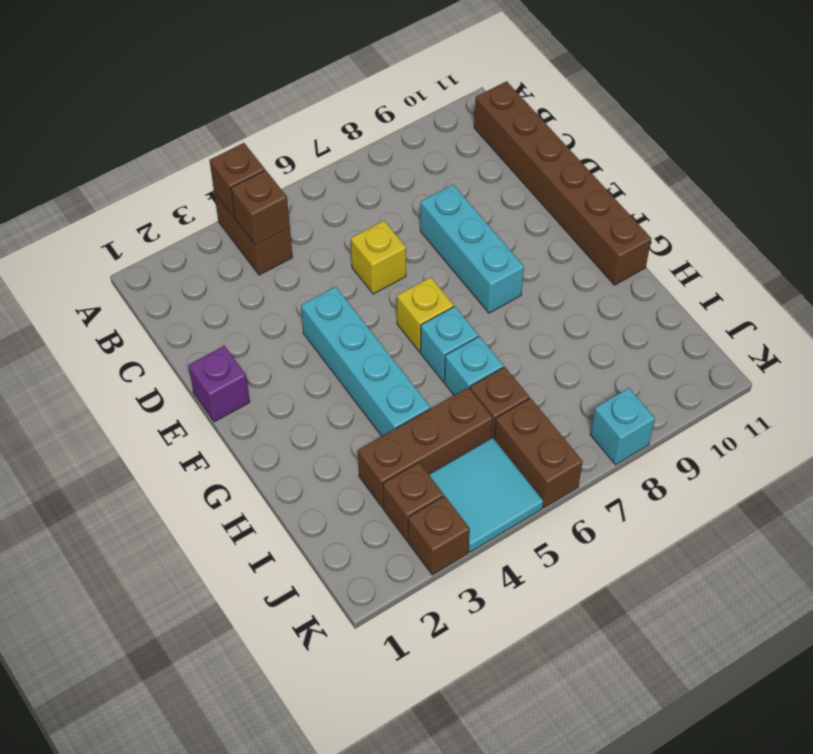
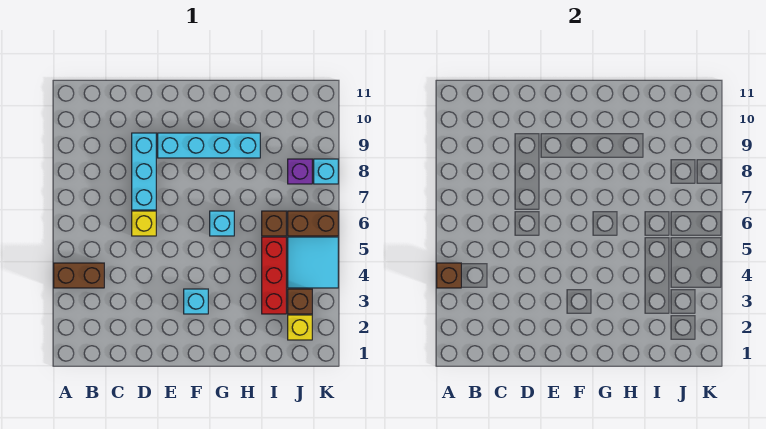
brown 1x1 brick [231,170,290,245] -> none
brown 1x6 brick [474,81,651,285] -> none
cyan 1x3 brick [420,185,524,313] -> cyan 1x3 brick turned to [132,133,156,210]
purple 1x1 brick [188,346,250,422] -> purple 1x1 brick moved to [288,159,312,184]
cyan 1x4 brick [301,287,430,436] -> cyan 1x4 brick moved to [158,133,260,158]
yellow 1x1 brick [397,277,454,352] -> yellow 1x1 brick moved to [288,315,312,340]
cyan 1x1 brick [444,336,504,395] -> cyan 1x1 brick moved to [184,289,208,314]
brown 1x3 brick [358,387,493,507] -> red 1x3 brick [262,237,286,314]
brown 1x1 brick [408,496,470,575] -> none

